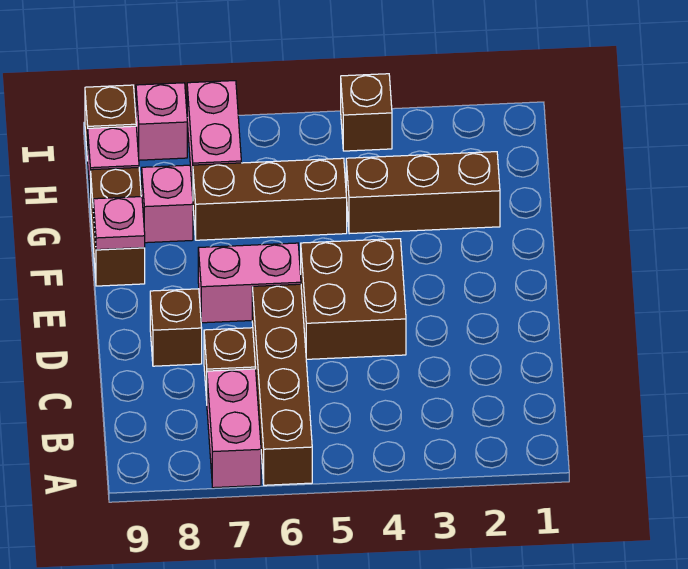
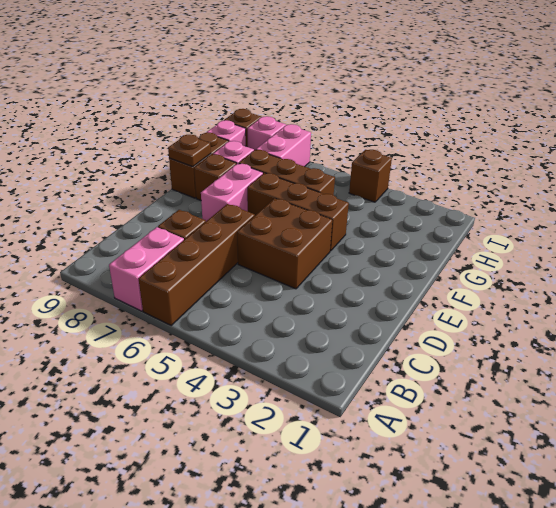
brown 1x1 brick [150,289,202,366] -> brown 1x1 brick moved to [194,154,237,200]
pink 1x2 brick [198,243,301,323] -> pink 1x2 brick turned to [201,163,263,221]
pink 1x1 plate [93,196,145,250] -> brown 1x1 plate [168,135,211,167]
brown 1x3 brick [346,152,500,234] -> brown 1x3 brick moved to [247,173,349,251]

